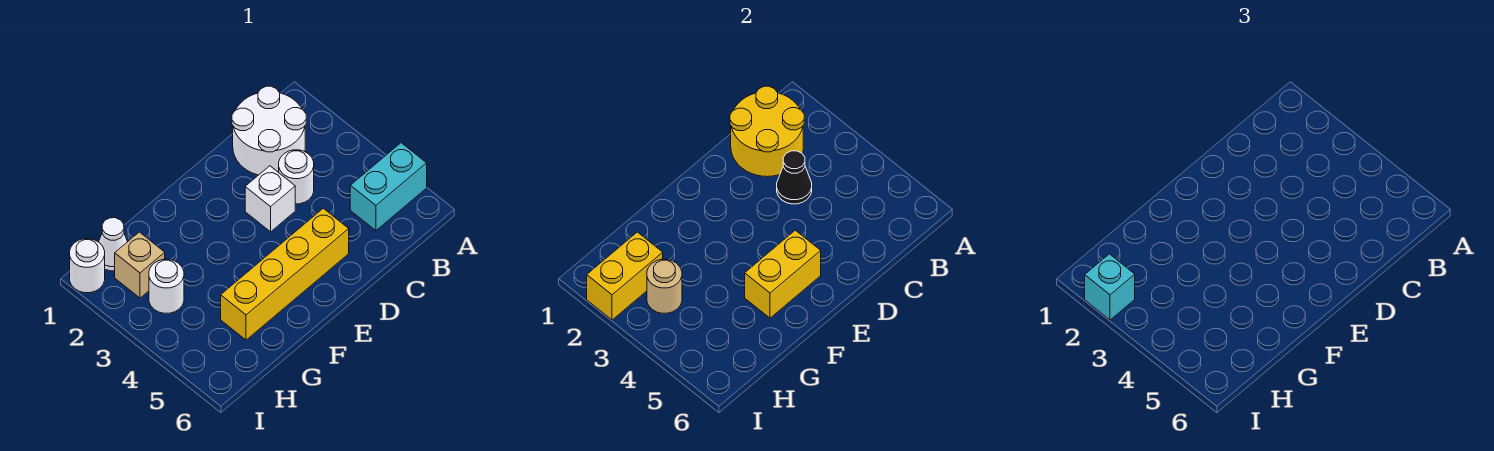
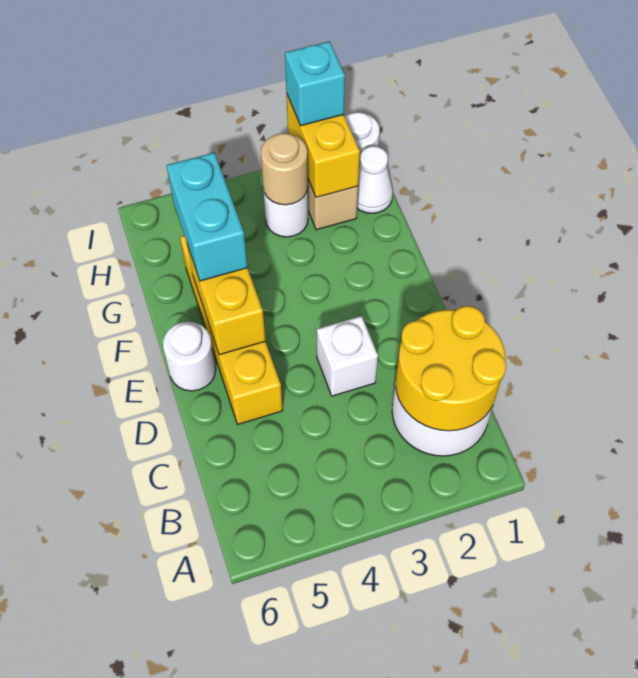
cyan 1x2 brick [350,143,427,231] -> cyan 1x2 brick moved to [166,153,248,281]
white 1x1 round brick [279,150,314,204] -> white 1x1 round brick moved to [163,322,216,391]
black 1x1 cone [777,151,812,204] -> none

